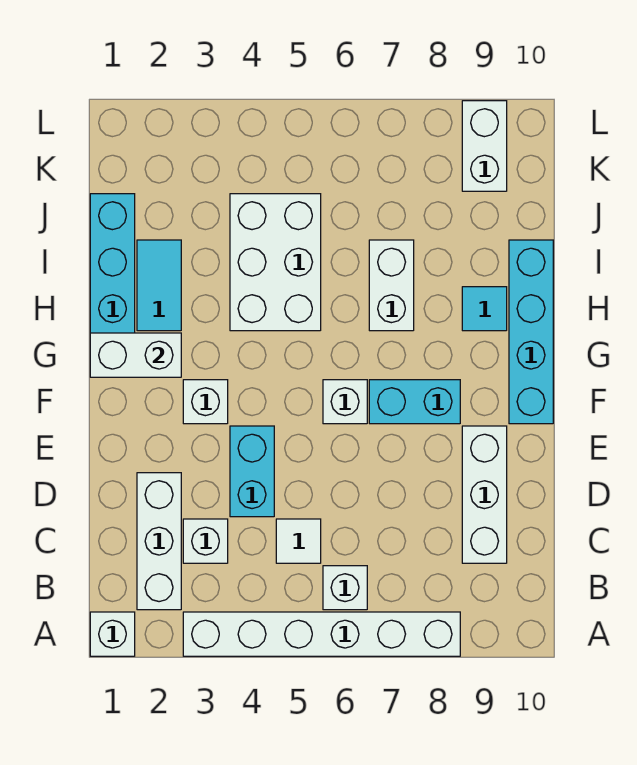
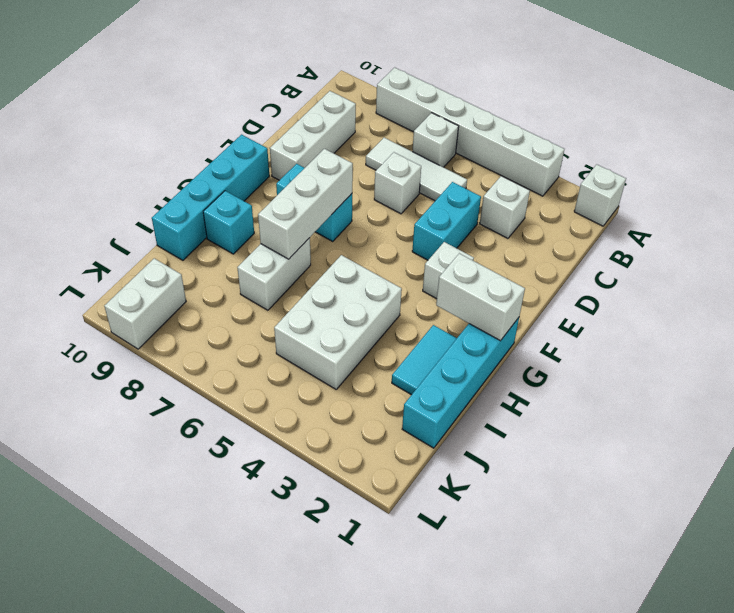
white 1x3 brick [137,473,181,610] -> white 1x3 brick moved to [258,149,353,259]
white 1x1 tile [276,519,321,563] -> white 1x3 tile [366,138,467,201]
white 1x1 brick [323,380,367,424] -> white 1x1 brick moved to [374,152,421,214]
cyan 1x1 tile [462,287,507,331] -> cyan 1x1 brick [203,191,254,254]

